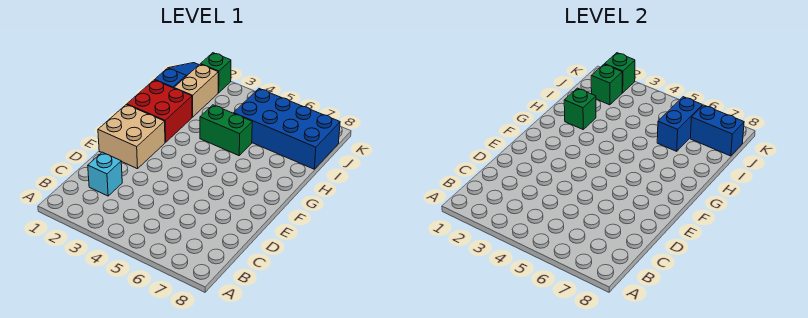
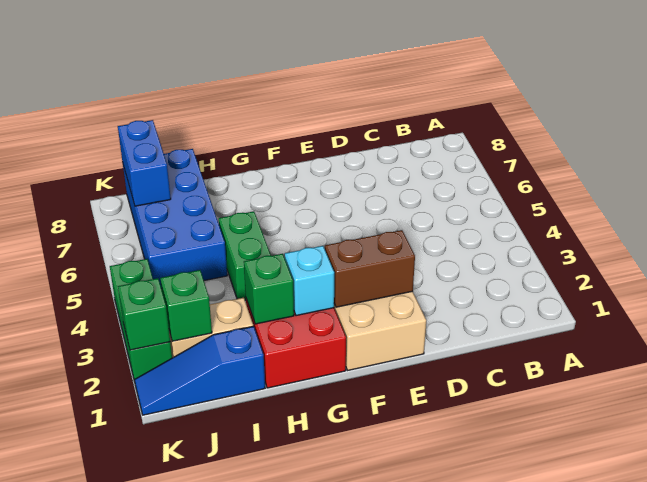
cyan 1x1 brick [88,152,122,196] -> cyan 1x1 brick moved to [285,246,334,316]
none -> brown 1x2 brick [325,230,415,307]
blue 1x2 brick [657,97,702,151] -> none
green 1x1 brick [201,53,231,93] -> green 1x3 brick [110,259,172,381]

